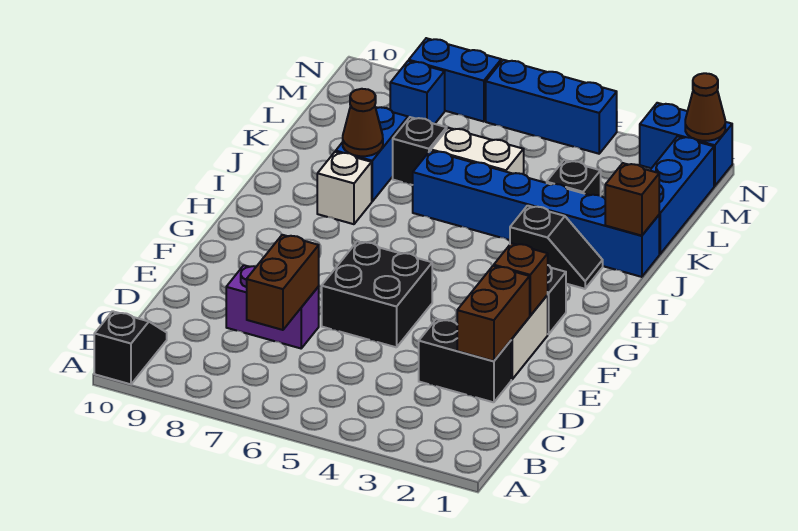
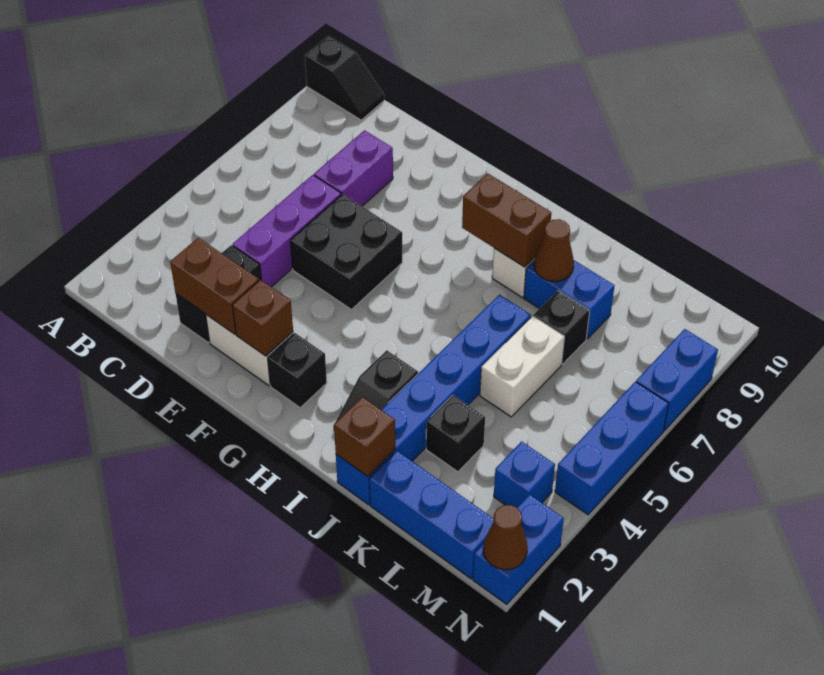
brown 1x2 brick [247,235,319,330] -> brown 1x2 brick moved to [462,174,551,267]
none -> purple 1x3 brick [233,175,341,287]
blue 1x1 brick [390,61,445,124] -> blue 1x1 brick moved to [494,442,555,507]

